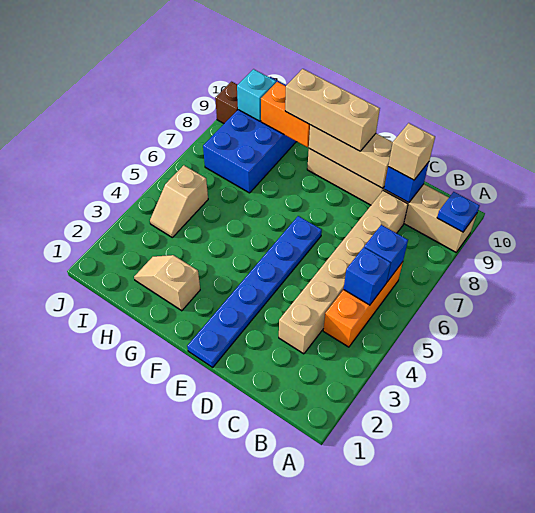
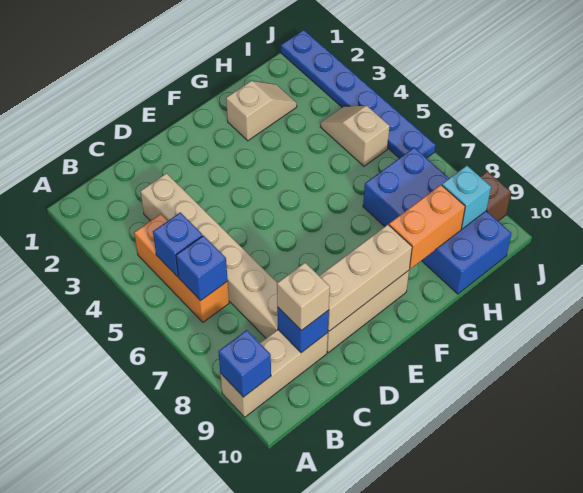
blue 1x1 plate [437,192,480,232] -> blue 1x1 brick [218,330,271,397]
blue 1x6 plate [187,216,322,367] -> blue 1x6 plate moved to [281,30,435,158]
tan 1x3 brick [285,69,380,151] -> none

